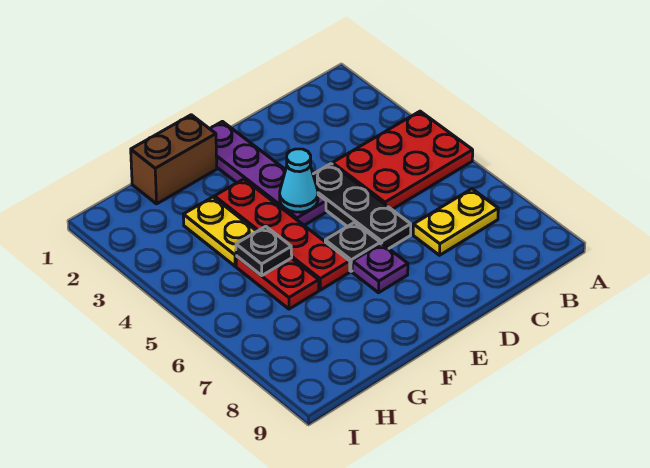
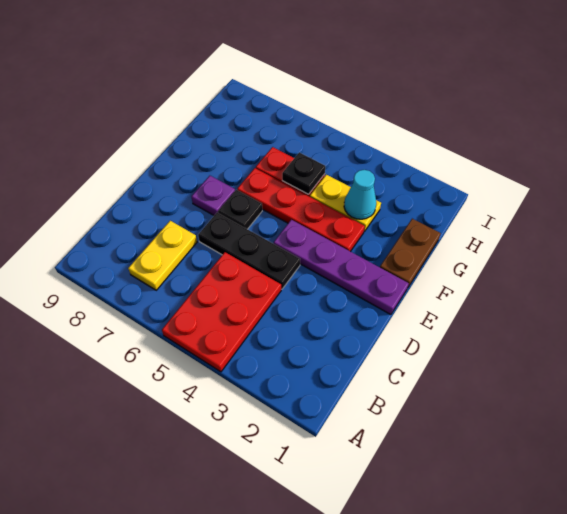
cyan 1x1 cone [280,149,318,212] -> cyan 1x1 cone moved to [344,170,376,219]
brown 1x2 brick [131,115,217,204] -> brown 1x2 plate [380,219,441,287]

